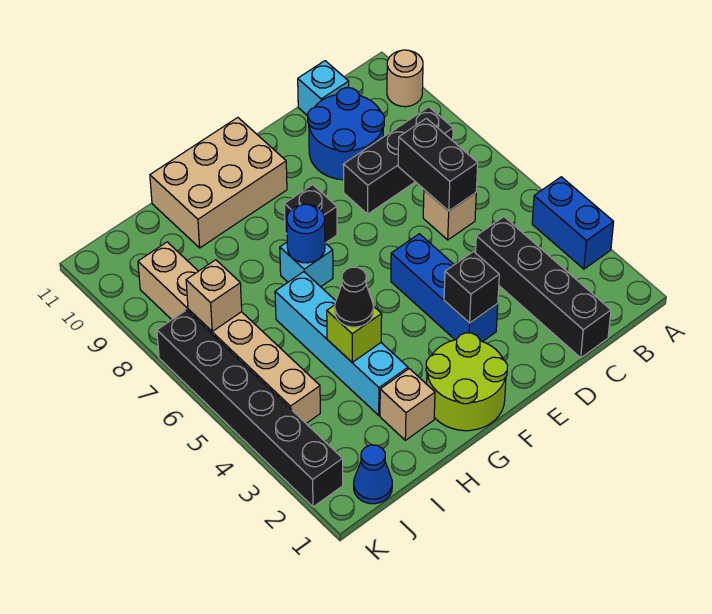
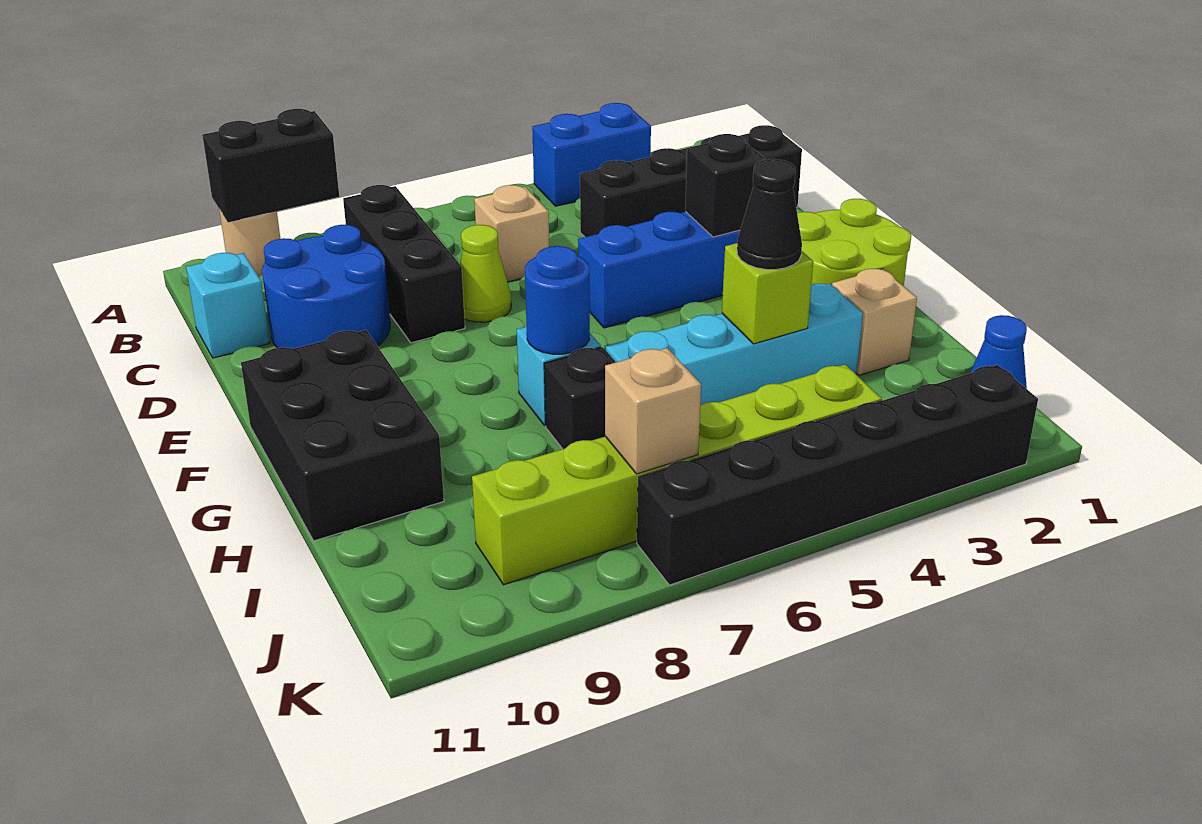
black 1x2 brick [398,118,478,211] -> black 1x2 brick moved to [202,109,339,222]
none -> lime 1x1 cone [460,225,511,322]
black 1x1 brick [284,185,337,243] -> black 1x1 brick moved to [544,347,616,449]
tan 2x3 brick [150,118,287,248] -> black 2x3 brick [241,330,444,541]
tan 1x6 brick [138,242,320,423] -> lime 1x6 brick [472,365,882,585]

